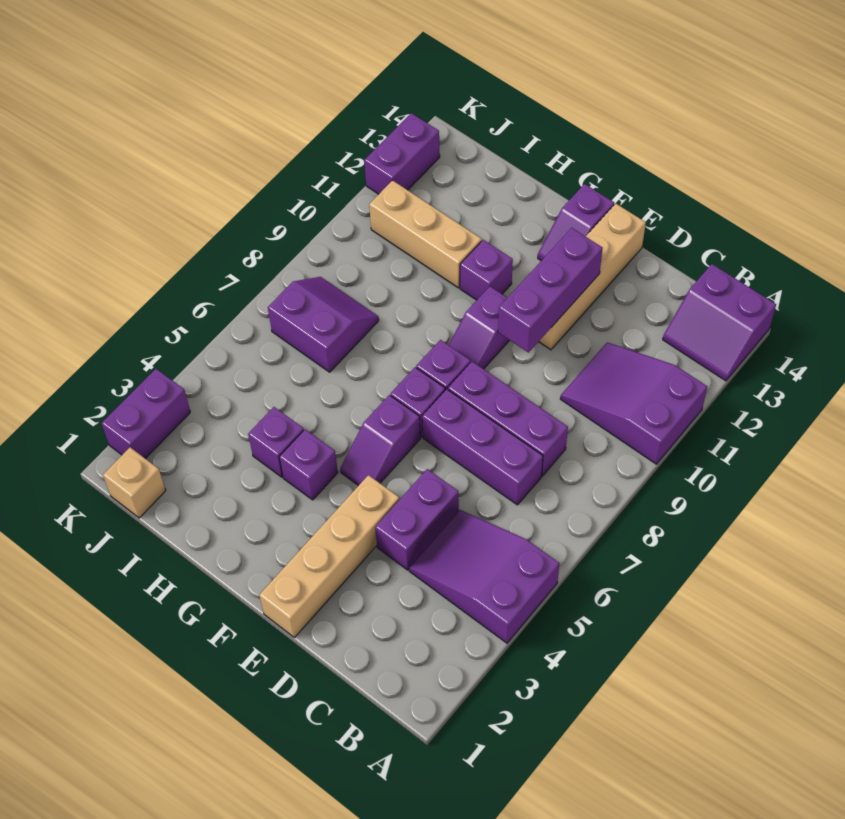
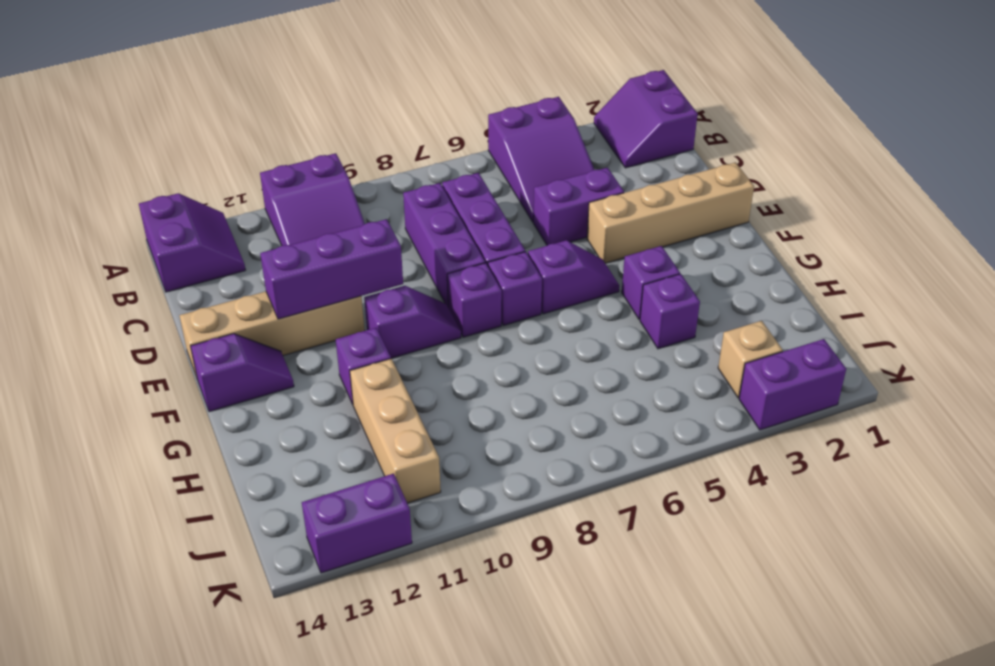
purple 2x2 slope [268,277,379,372] -> purple 2x2 slope moved to [594,70,698,168]
tan 1x1 brick [103,448,166,518] -> tan 1x1 brick moved to [718,321,783,398]

